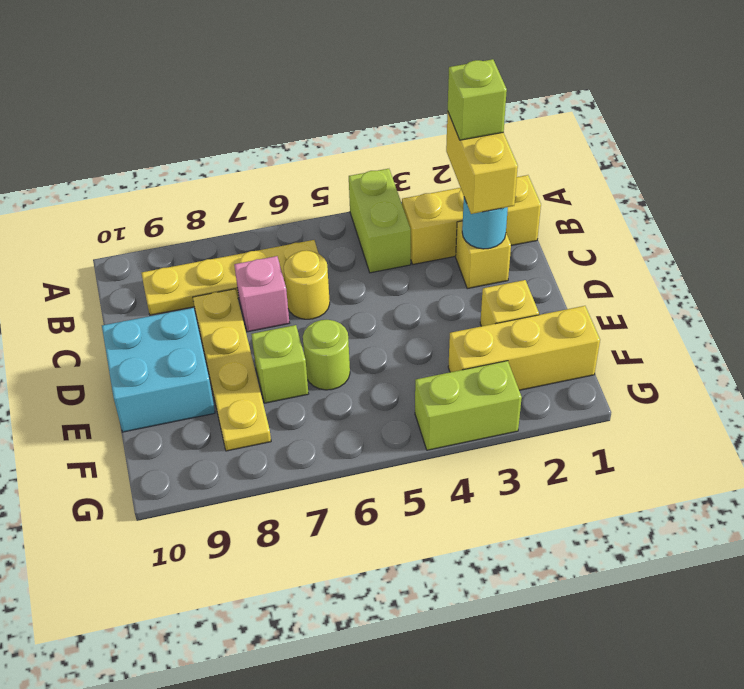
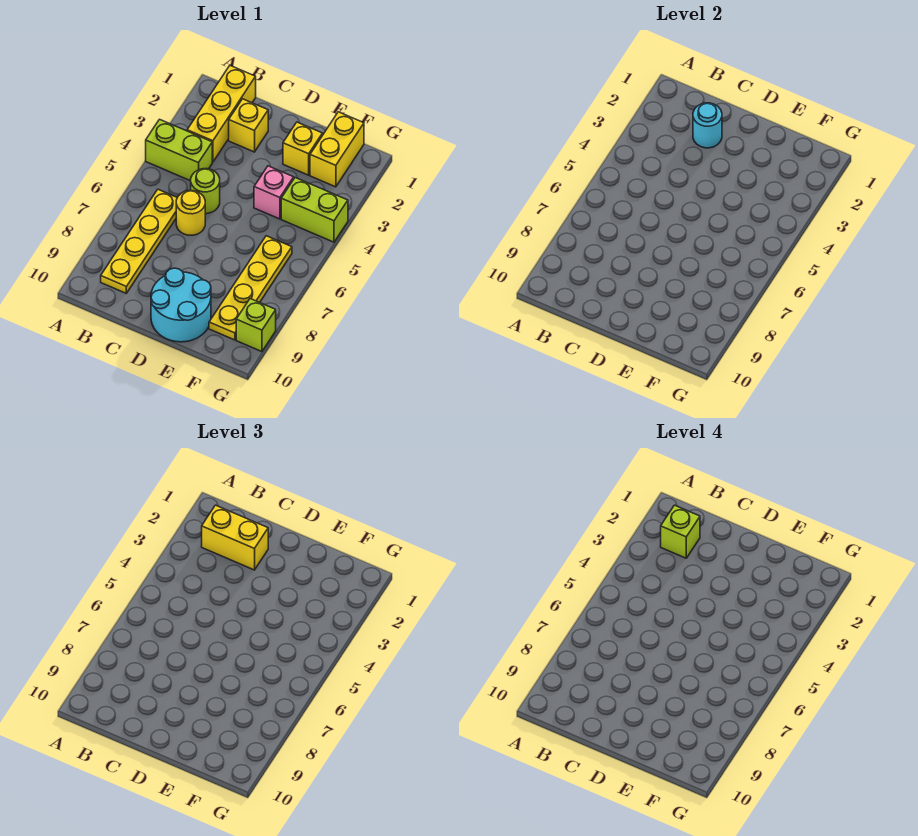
pink 1x1 brick [234,256,289,332] -> pink 1x1 brick moved to [254,166,294,219]
yellow 1x4 plate [193,289,271,451] -> yellow 1x4 plate turned to [209,236,292,340]
cyan 2x2 brick [102,308,215,432] -> cyan 2x2 round brick [151,268,211,342]
lime 1x1 round brick [303,320,350,390] -> lime 1x1 round brick moved to [191,169,220,214]
lime 1x1 brick [251,325,308,403] -> lime 1x1 brick moved to [236,299,276,352]
yellow 1x3 brick [448,306,600,390] -> yellow 1x2 brick [310,112,364,187]
lime 1x2 brick [415,361,522,450] -> lime 1x2 brick turned to [281,178,348,242]

